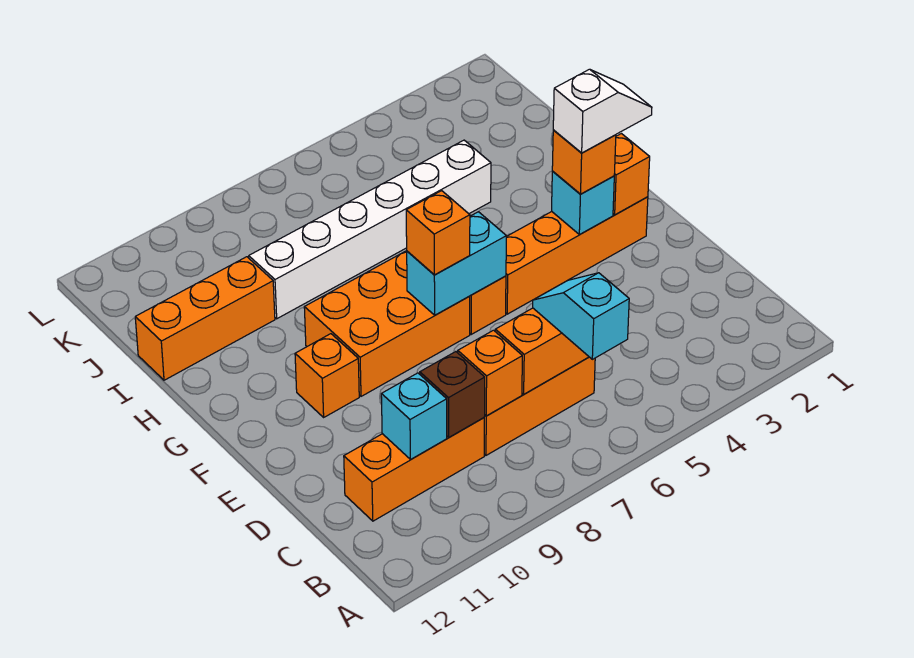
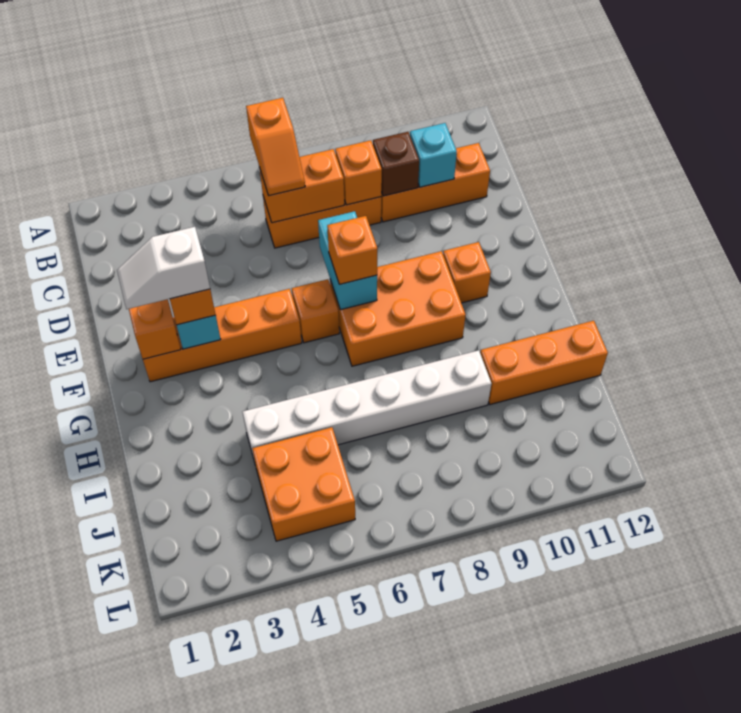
cyan 1x2 slope [533,273,629,359] -> orange 1x2 slope [246,98,305,196]
cyan 1x2 brick [407,212,506,315] -> cyan 1x2 brick turned to [318,211,377,310]
none -> orange 2x2 brick [252,427,355,541]

